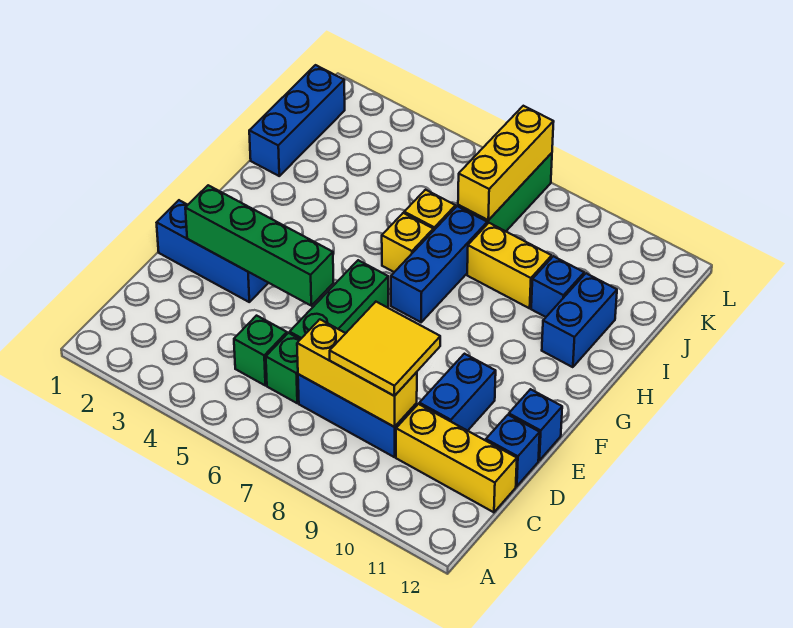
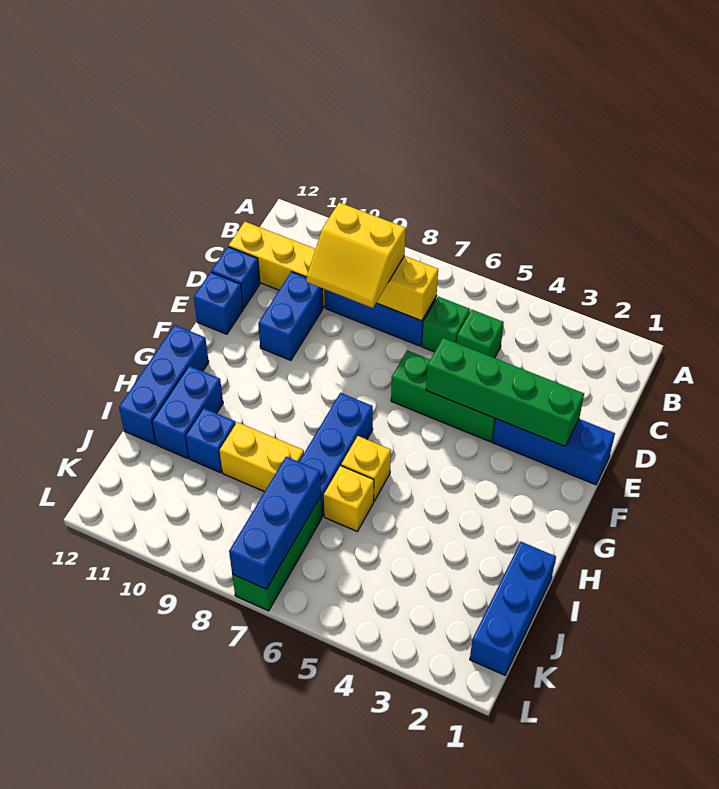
yellow 2x2 tile [330,302,440,396] -> yellow 2x2 slope [307,203,405,308]
green 1x3 brick [290,260,388,339] -> green 1x3 brick turned to [391,350,496,442]
none -> blue 1x3 brick [119,325,209,444]
yellow 1x3 brick [458,106,554,220] -> blue 1x3 brick [229,457,321,589]

